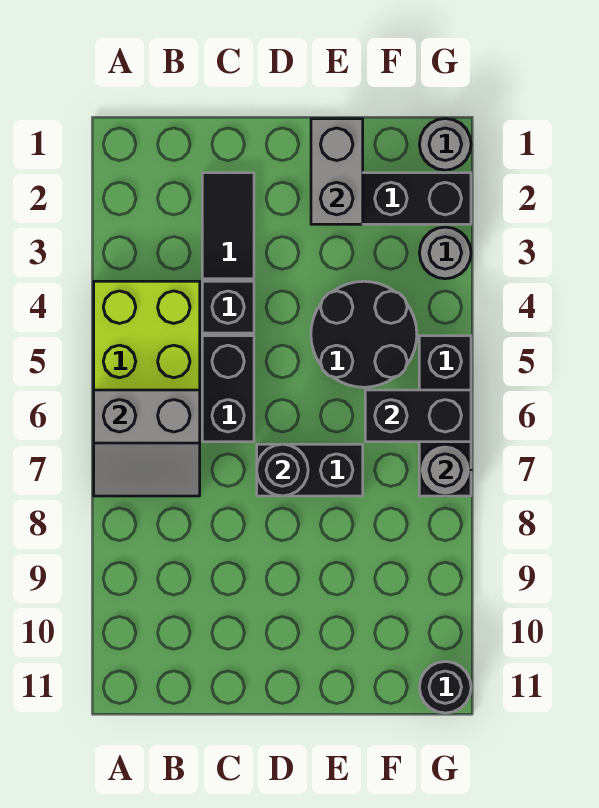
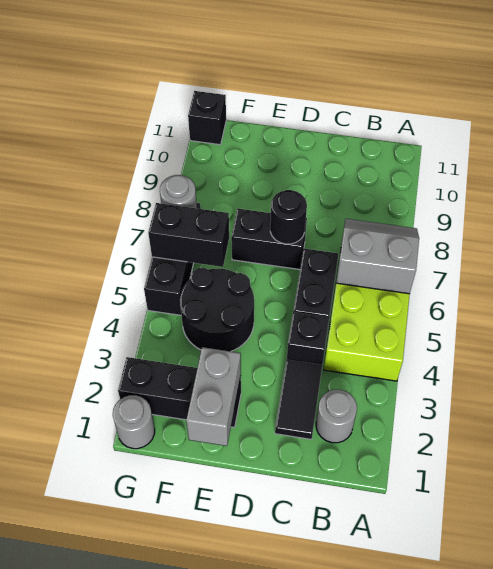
grey 1x1 round brick [420,227,471,279] -> grey 1x1 round brick moved to [316,390,357,443]
black 1x1 round brick [419,661,471,713] -> black 1x1 brick [188,91,226,145]

